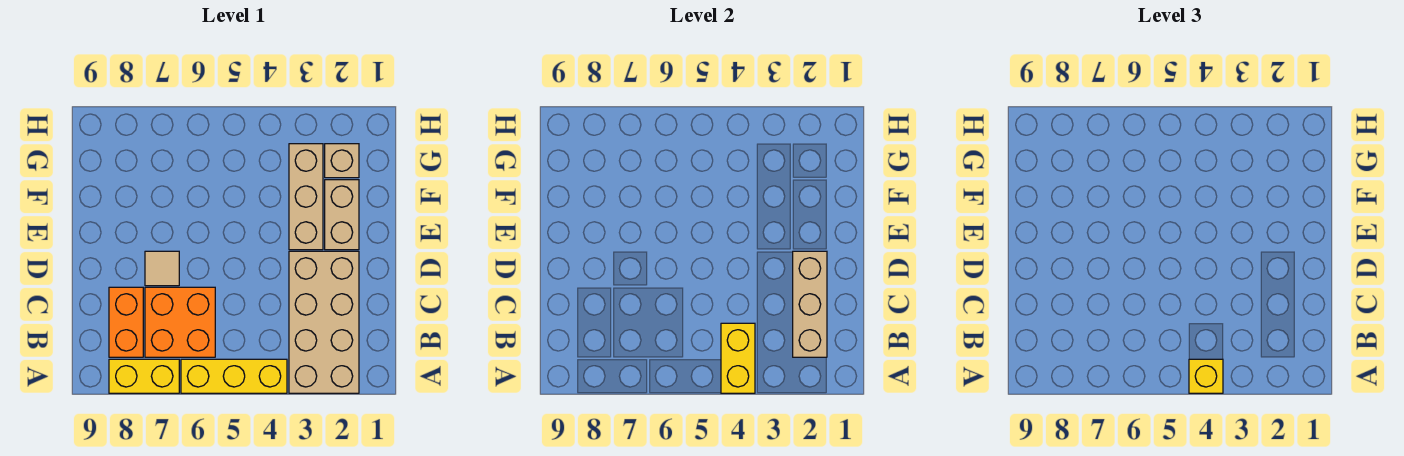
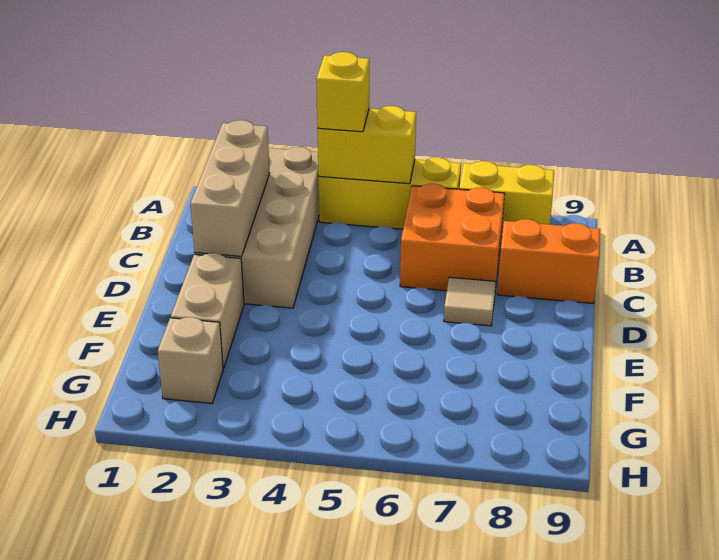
yellow 1x2 brick [721,323,755,393] -> yellow 1x2 brick turned to [318,106,416,184]
orange 1x2 brick [109,287,143,357] -> orange 1x2 brick turned to [497,219,600,303]
tan 1x3 brick [289,144,323,250] -> none

